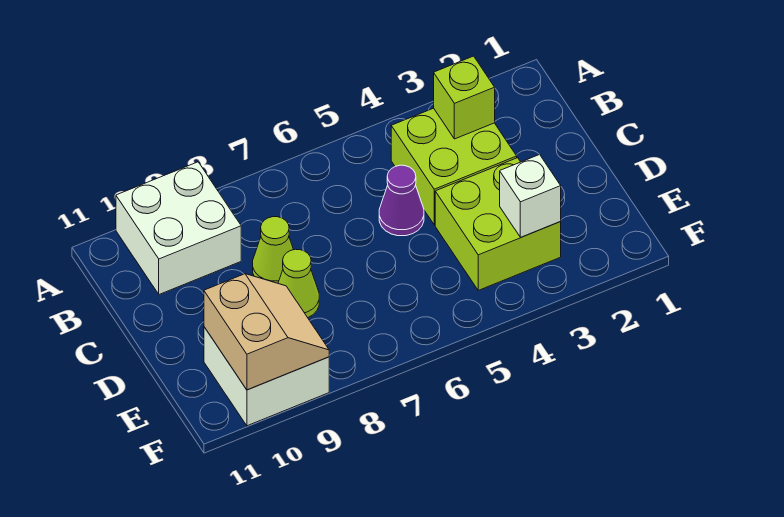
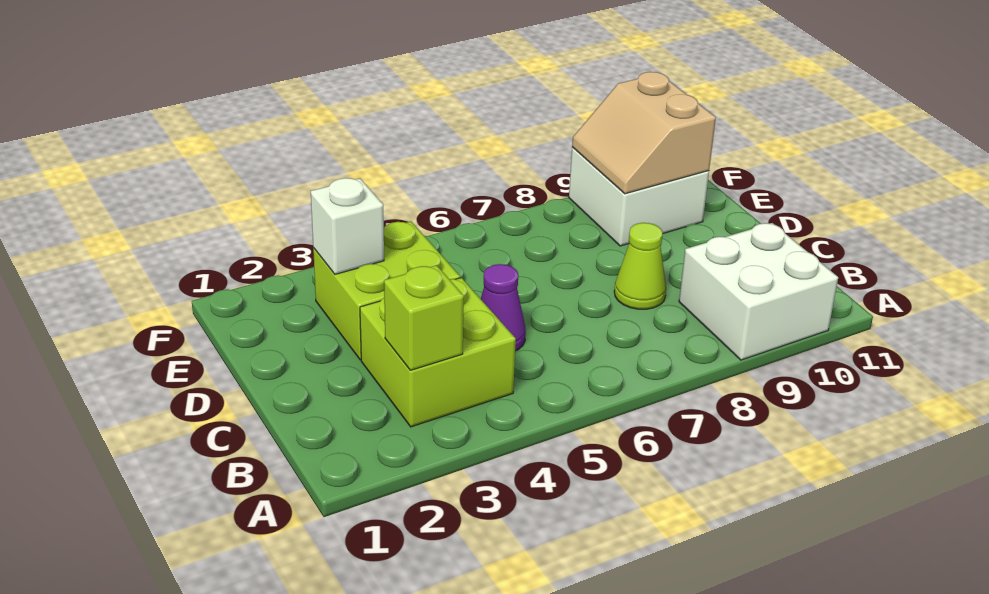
lime 1x1 cone [278,249,319,318] -> none

